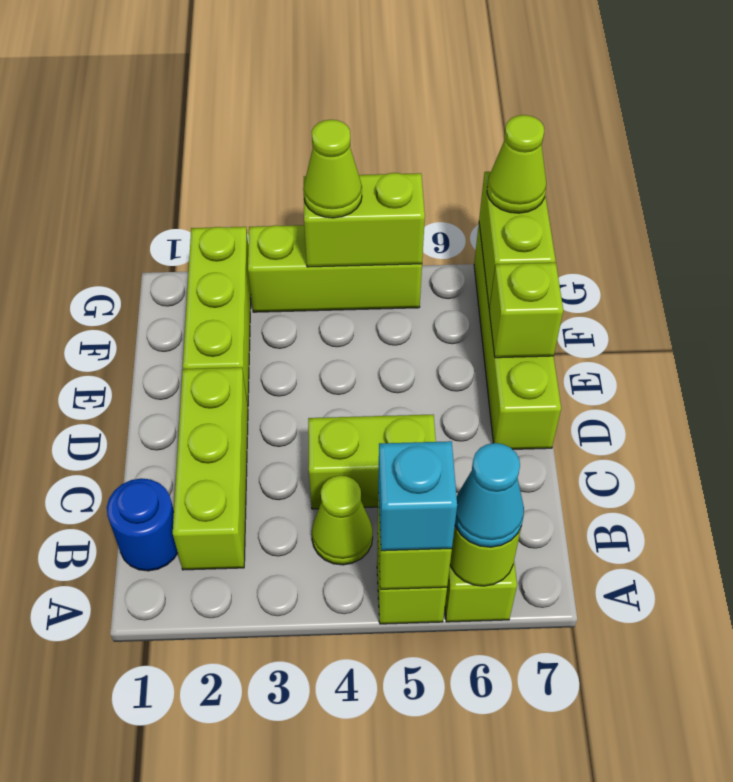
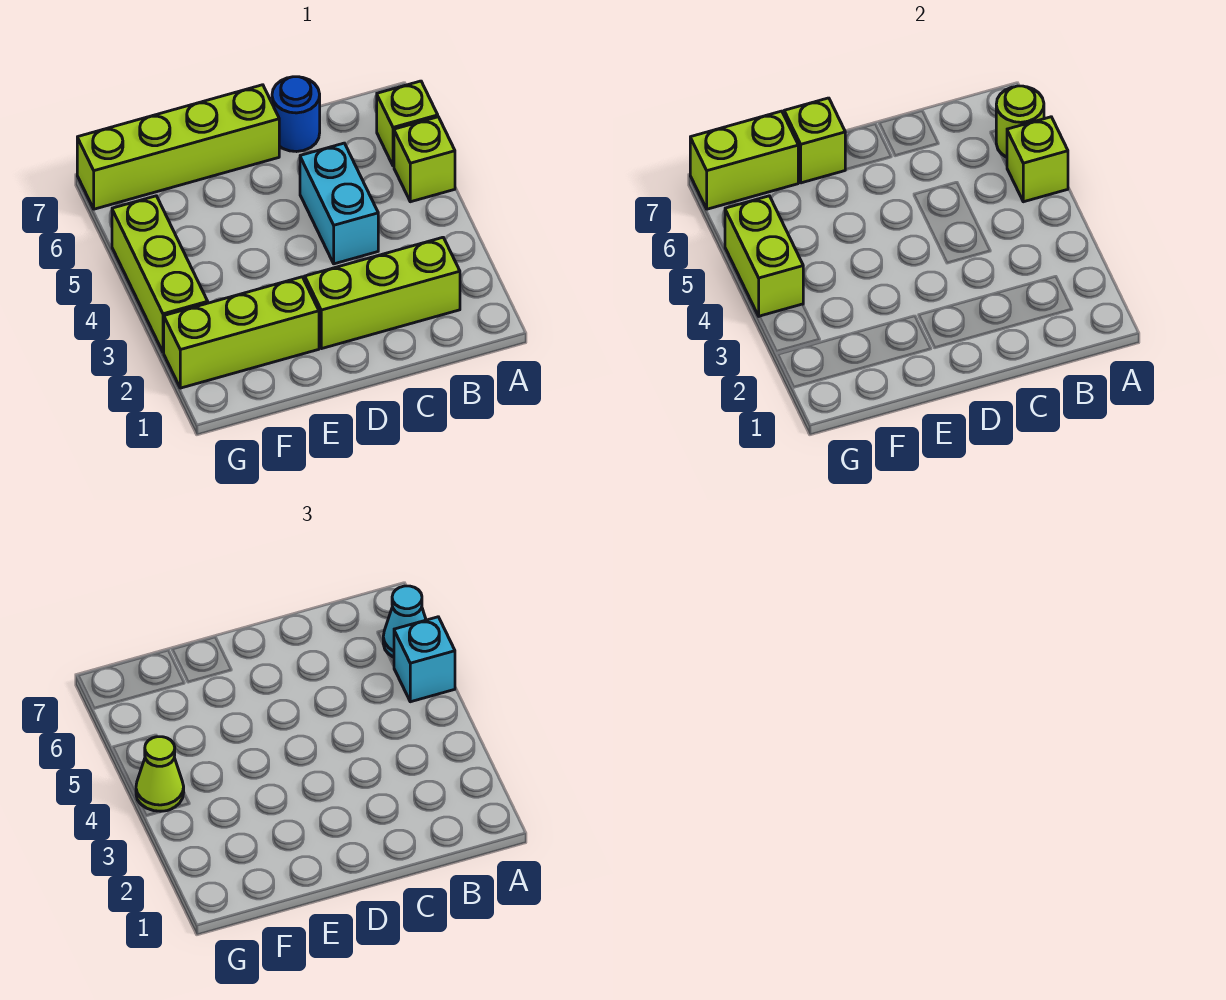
blue 1x1 round brick [107,478,178,571] -> blue 1x1 round brick moved to [272,77,320,152]
lime 1x1 cone [312,476,373,565] -> none
lime 1x2 brick [308,415,436,509] -> cyan 1x2 brick [300,143,378,264]
lime 1x1 cone [487,115,546,213] -> none

